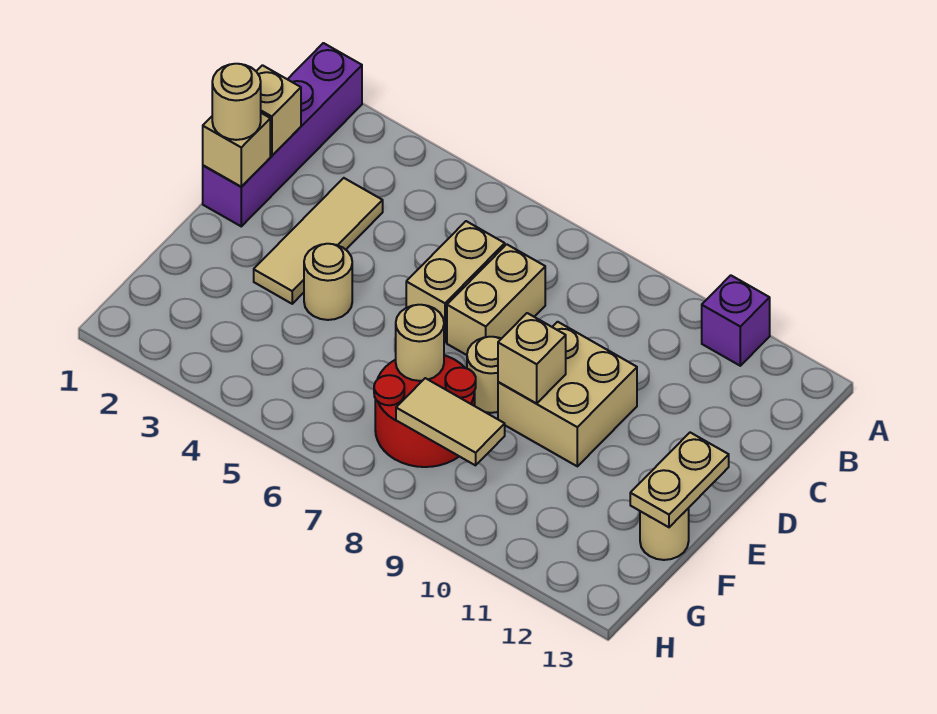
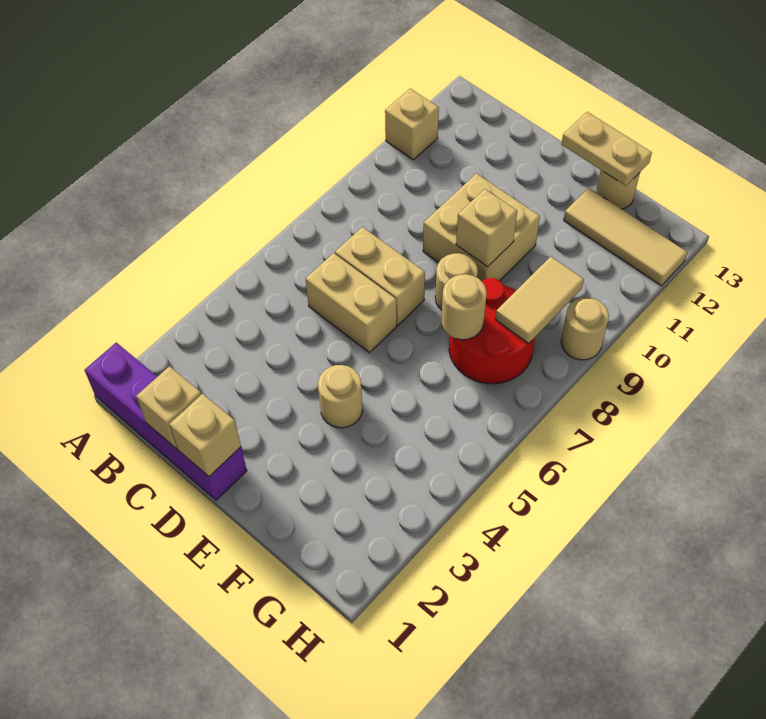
purple 1x1 brick [702,275,770,366] -> tan 1x1 brick [385,89,439,160]
tan 1x3 tile [254,178,383,304] -> tan 1x3 tile moved to [564,188,687,286]
tan 1x1 round brick [212,64,261,140] -> tan 1x1 round brick moved to [561,297,609,360]

